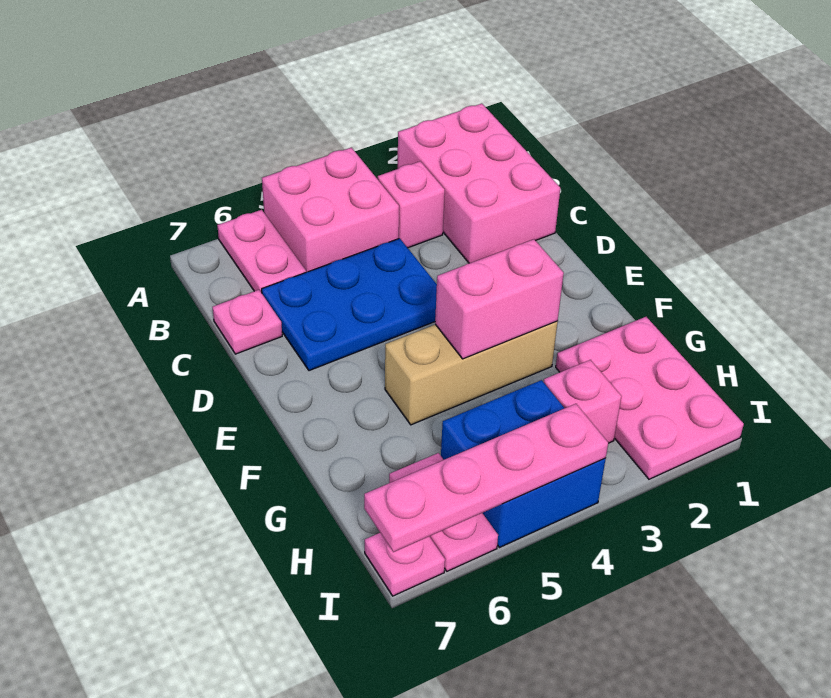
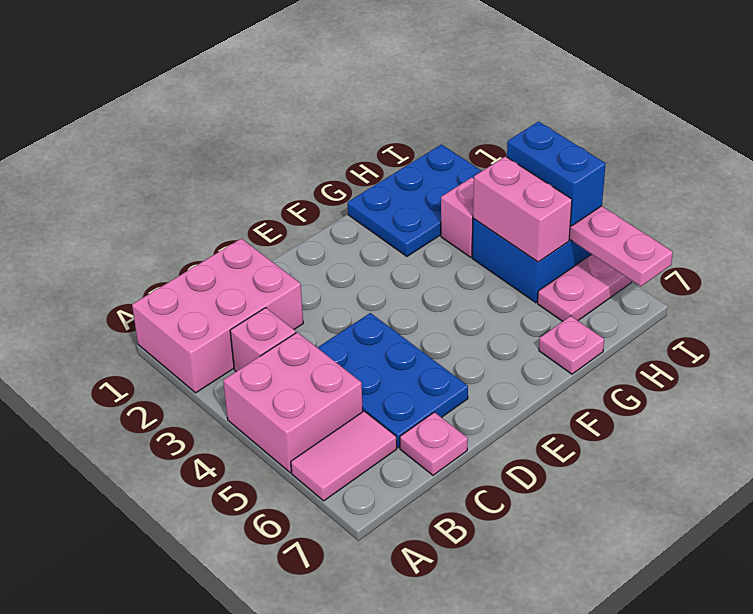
pink 1x2 plate [217,210,306,293] -> pink 1x2 tile [291,411,397,501]
tan 1x3 brick [385,321,558,425] -> none
pink 1x2 brick [435,239,564,359] -> pink 1x2 brick moved to [473,156,572,262]
pink 2x3 plate [556,317,744,479] -> blue 2x3 plate [348,145,481,256]
none -> blue 1x2 brick [507,122,606,226]
pink 1x1 plate [365,533,445,596] -> pink 1x1 plate moved to [539,316,604,374]

